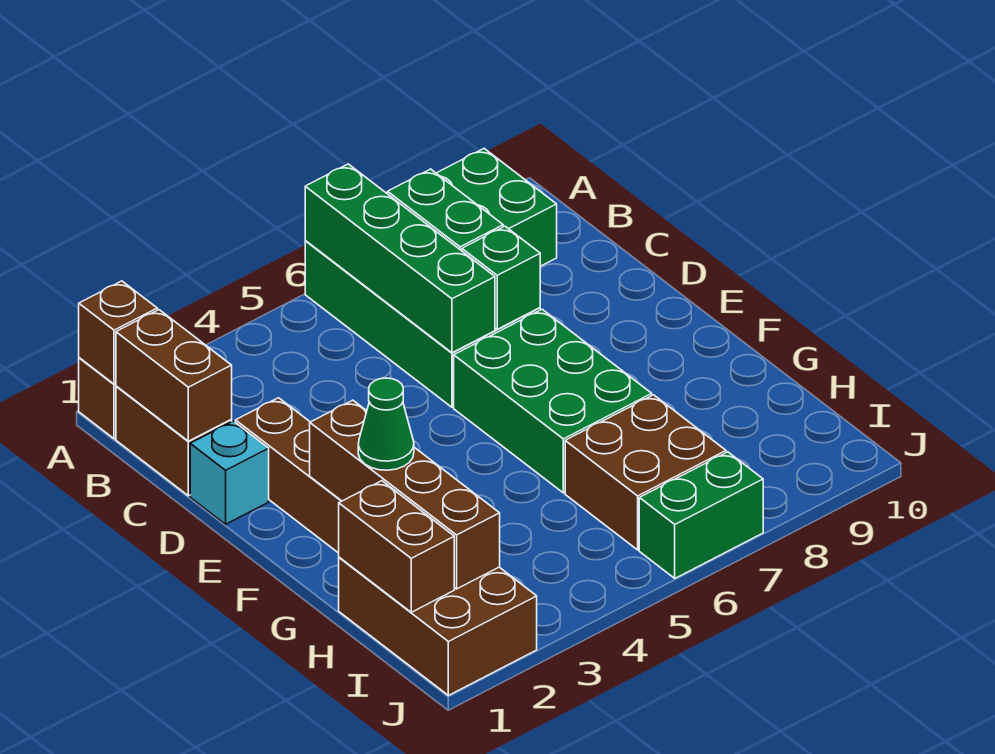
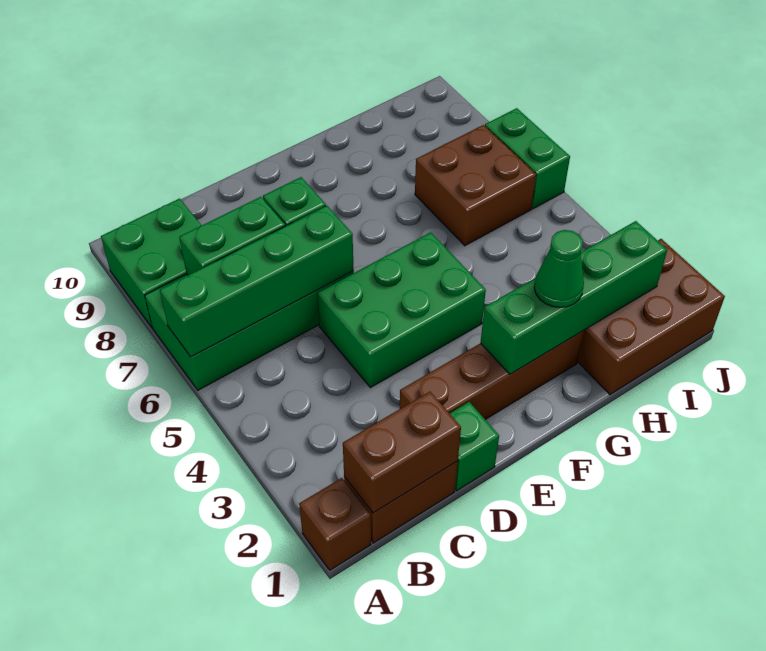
brown 1x1 brick [79,281,157,384] -> none
cyan 1x1 brick [190,421,269,524] -> green 1x1 brick [449,402,499,491]
green 2x3 brick [454,309,652,493] -> green 2x3 brick moved to [317,232,486,388]
brown 1x4 brick [310,400,500,589] -> green 1x4 brick [481,221,667,374]
brown 1x2 brick [339,481,454,612] -> none

